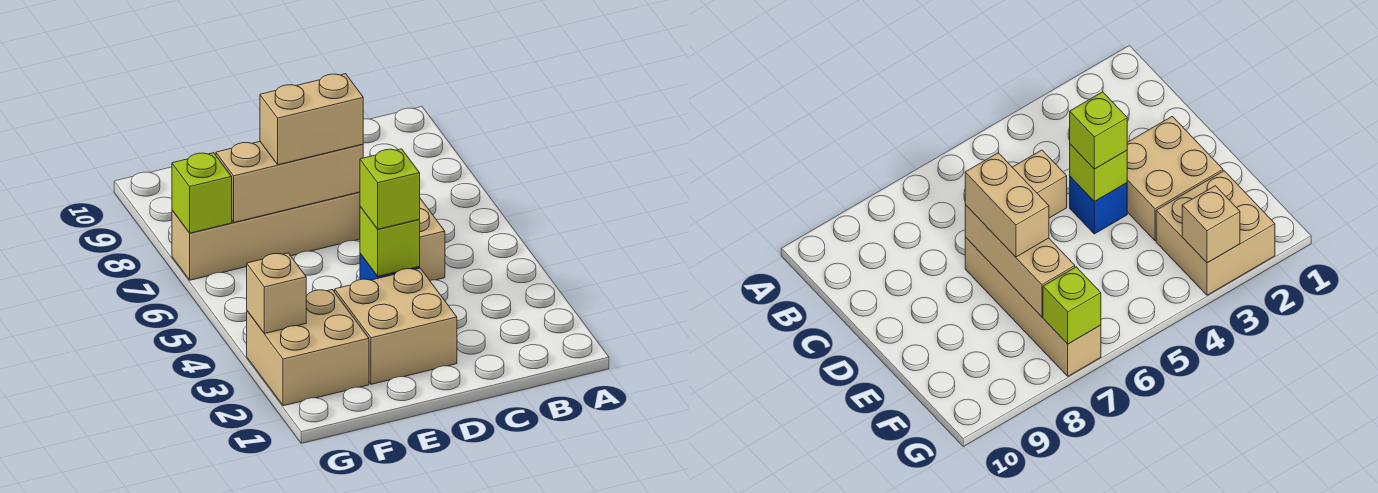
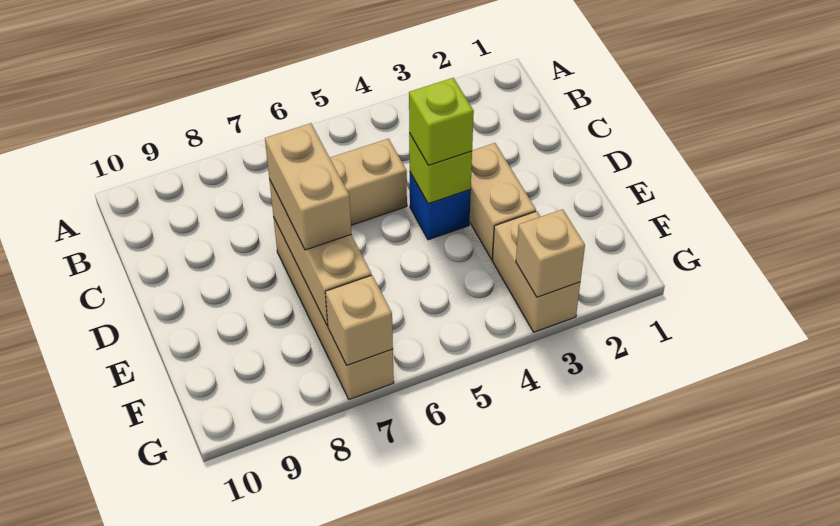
tan 2x2 brick [335,268,457,384] -> tan 1x2 brick [470,143,536,259]
tan 2x2 brick [247,290,369,406] -> tan 1x2 brick [493,211,580,332]
lime 1x1 brick [172,153,232,233] -> tan 1x1 brick [325,275,393,365]

